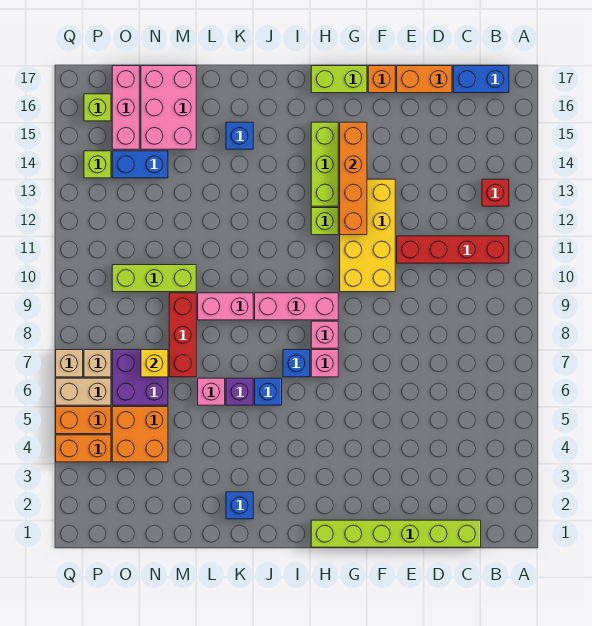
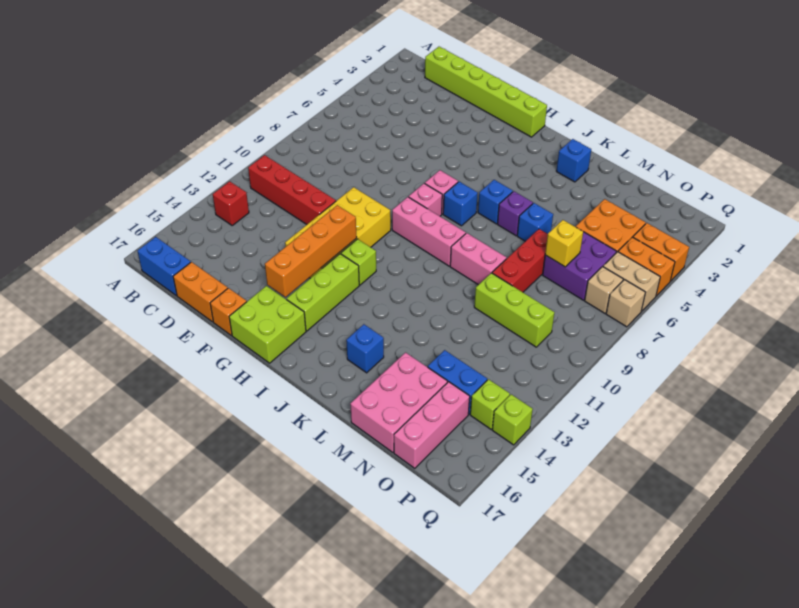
lime 1x2 brick [311,66,367,93] -> lime 2x2 brick [229,286,306,363]
pink 1x1 brick [198,378,225,405] -> blue 1x1 brick [517,203,553,241]
lime 1x1 brick [84,94,111,121] -> lime 1x1 brick moved to [492,394,533,445]

